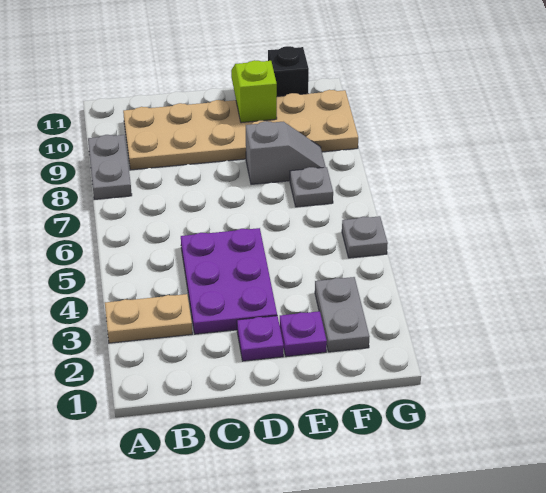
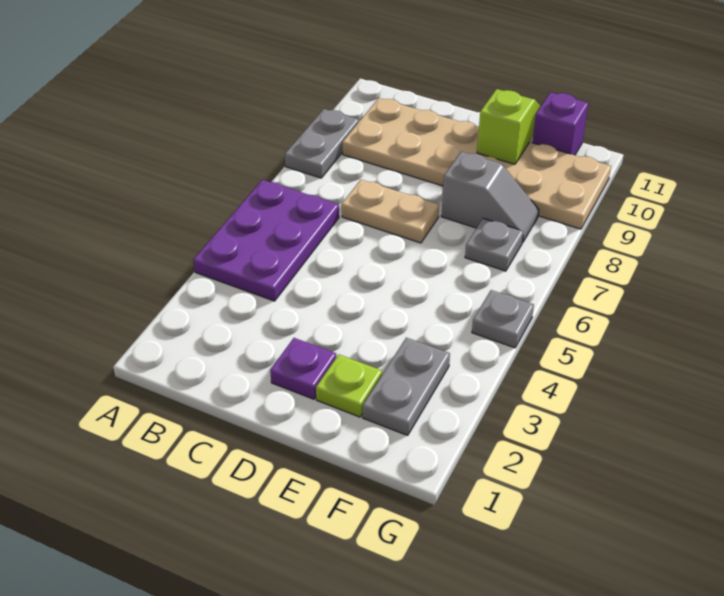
tan 1x2 plate [105,294,192,343] -> tan 1x2 plate moved to [342,180,439,243]
purple 2x3 plate [181,228,277,334] -> purple 2x3 plate moved to [193,180,339,301]
purple 1x1 plate [280,311,327,357] -> lime 1x1 plate [316,354,382,417]
black 1x1 brick [268,46,309,96] -> purple 1x1 brick [532,92,589,155]

